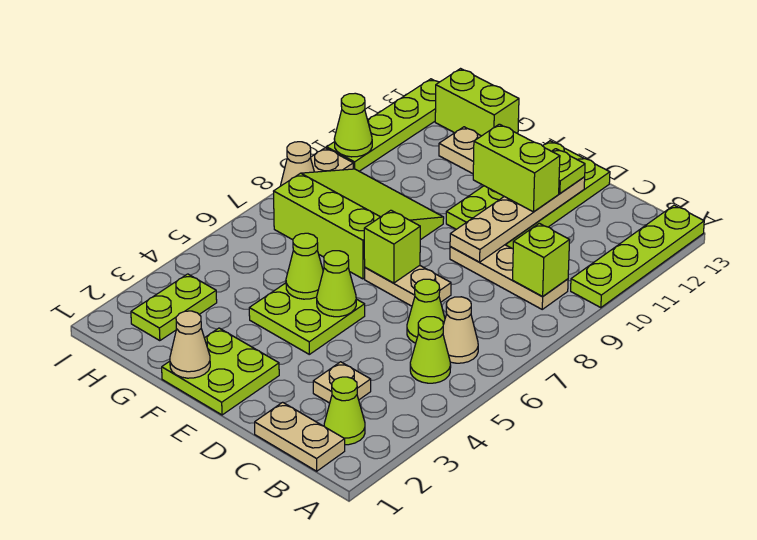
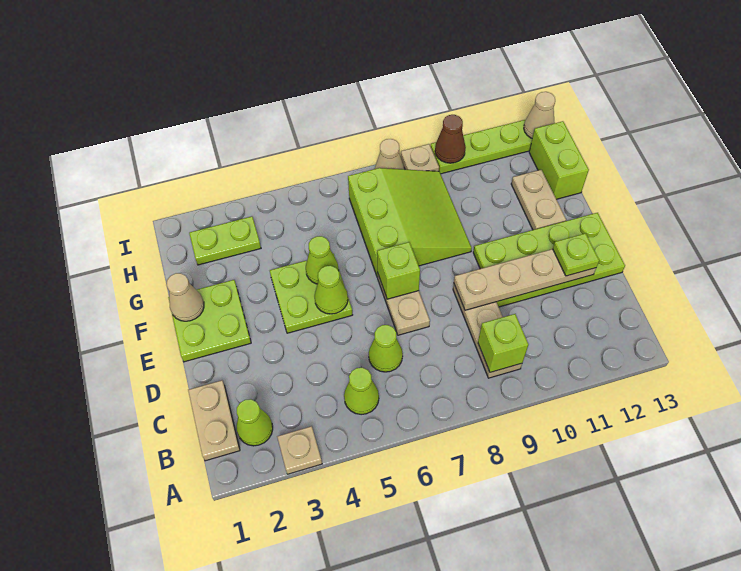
lime 1x4 plate [571,205,704,308] -> none
tan 1x1 cone [443,297,478,363] -> tan 1x1 cone moved to [524,92,555,138]
tan 1x1 plate [313,362,371,403] -> tan 1x1 plate moved to [277,426,322,474]
lime 1x2 brick [473,124,560,212] -> none
lime 1x1 cone [334,93,372,157] -> brown 1x1 cone [435,115,466,163]

